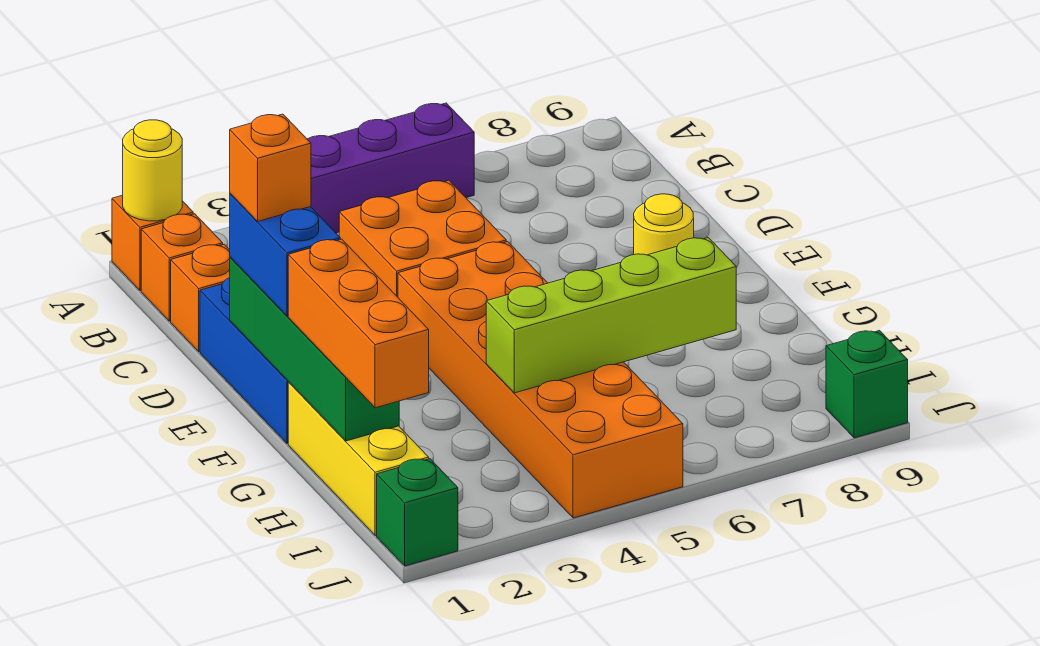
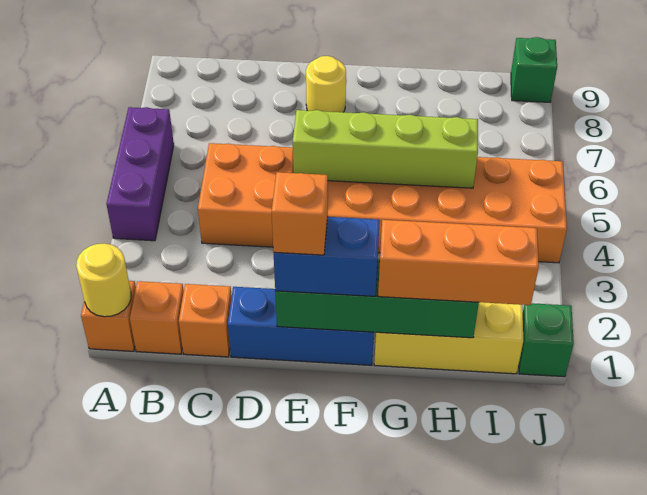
lime 1x4 brick [486,238,736,393] -> lime 1x4 brick turned to [293,110,478,188]

